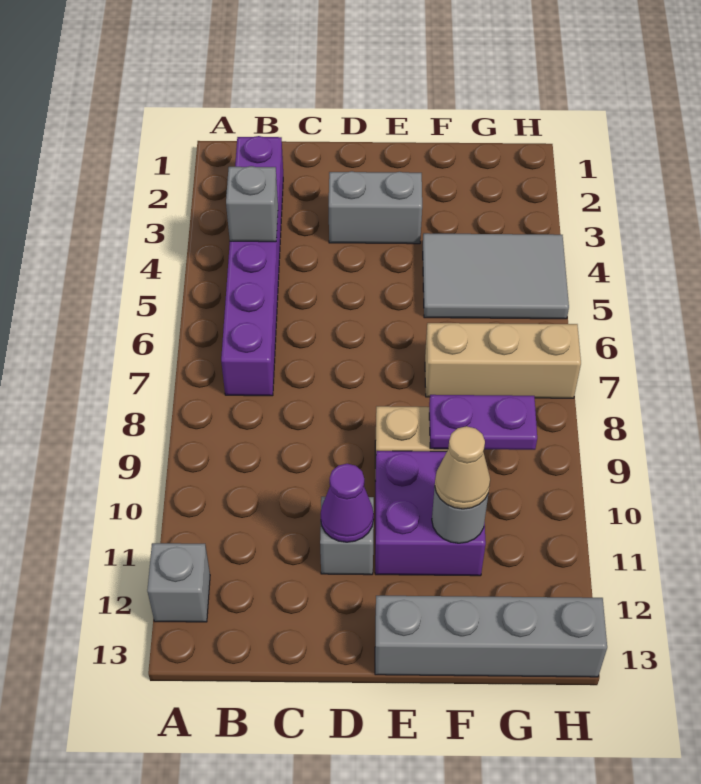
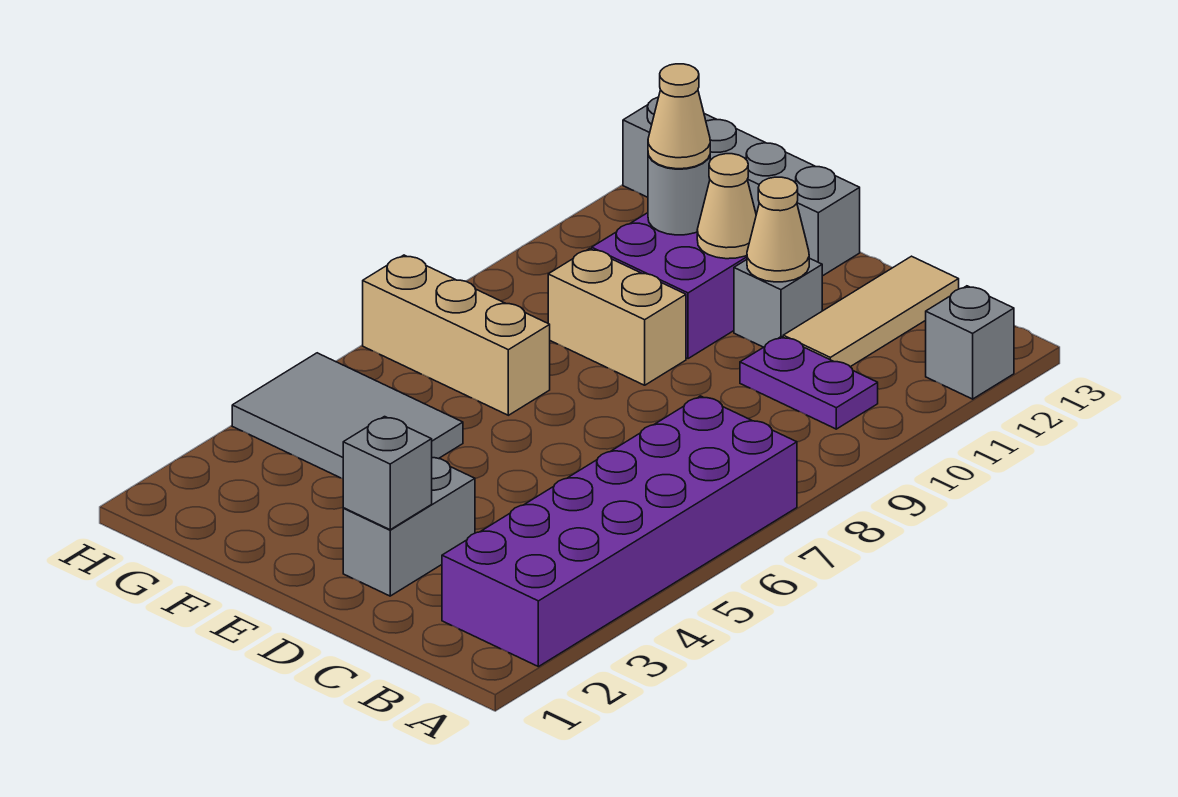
purple 1x6 brick [221,136,283,396] -> purple 2x6 brick [442,396,797,667]
grey 1x1 brick [226,166,278,242] -> grey 1x1 brick moved to [343,417,432,530]
none -> tan 1x3 tile [783,256,959,367]
grey 1x2 brick [329,171,422,244] -> grey 1x2 brick turned to [343,458,475,596]
purple 1x1 cone [321,464,374,542] -> tan 1x1 cone [747,177,809,282]
none -> tan 1x1 cone [697,154,756,259]
purple 1x2 plate [429,395,537,450] -> purple 1x2 plate moved to [740,337,878,429]

